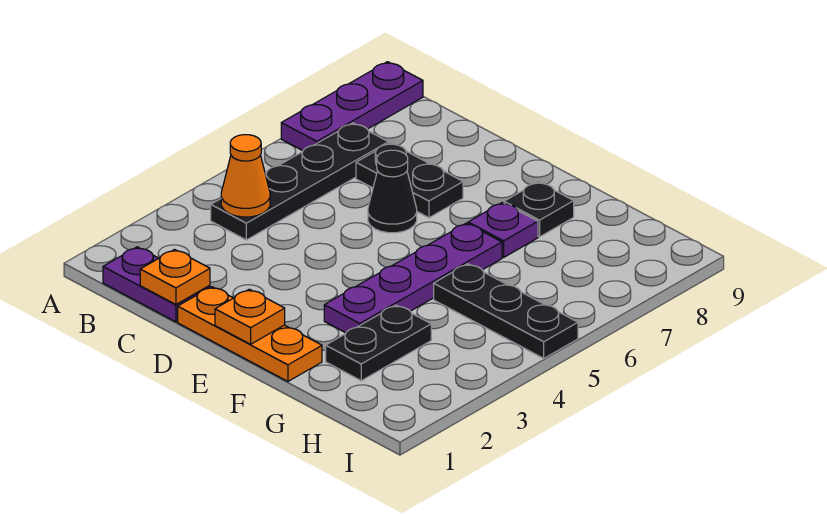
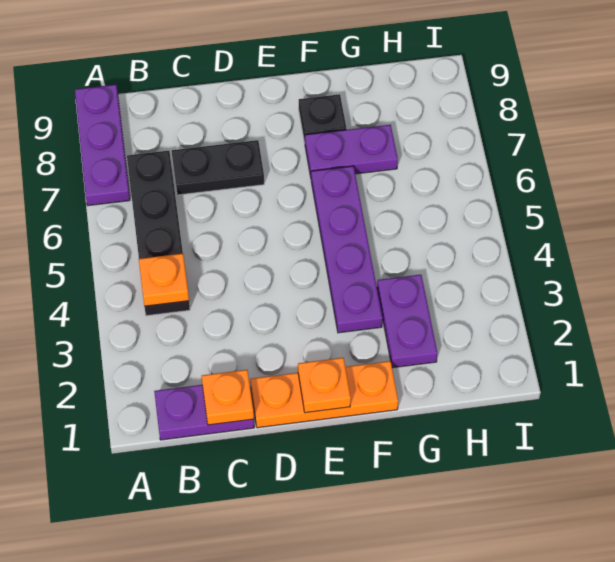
orange 1x1 cone [221,135,270,217] -> orange 1x1 plate [139,254,189,306]
black 1x1 cone [368,150,417,233] -> none
purple 1x1 plate [468,202,538,257] -> purple 1x2 plate [305,125,398,177]
black 1x2 plate [326,305,431,381] -> purple 1x2 plate [377,275,437,368]
black 1x3 plate [434,264,578,358] -> none

